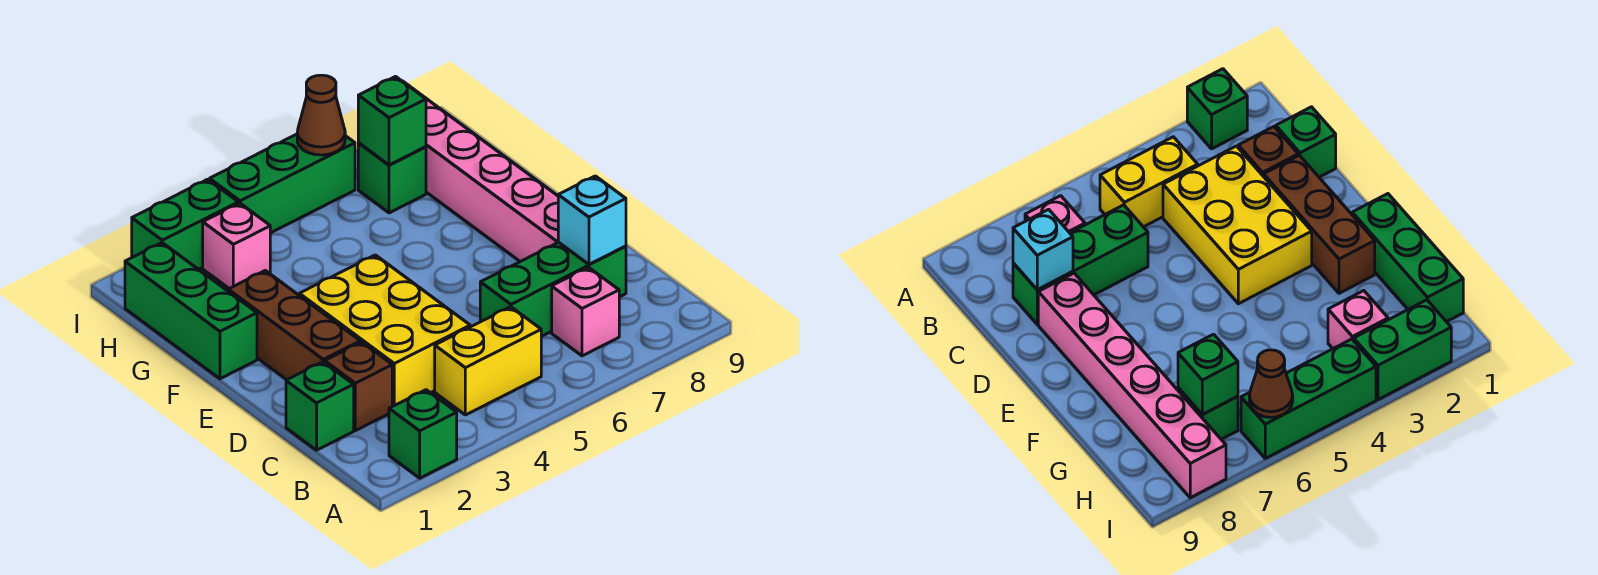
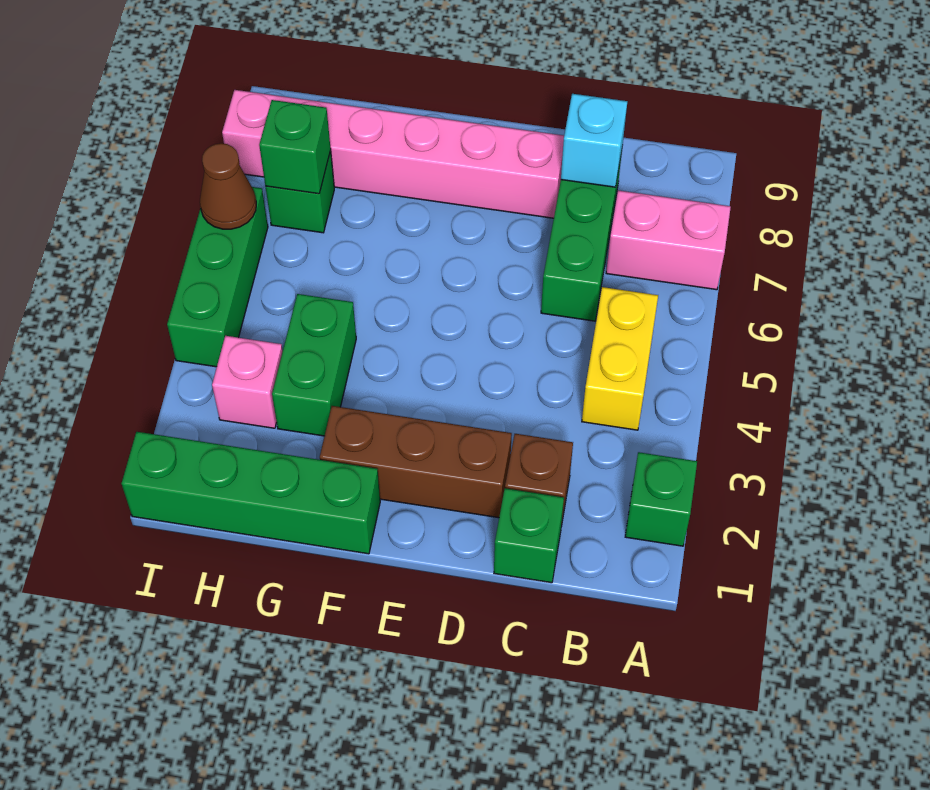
pink 1x1 brick [552,267,619,356] -> pink 1x2 brick [606,190,731,290]
yellow 2x3 brick [299,255,470,406] -> none
green 1x3 brick [125,243,257,379] -> green 1x4 brick [121,432,380,554]
green 1x2 brick [132,179,238,269] -> green 1x2 brick moved to [272,294,356,436]

